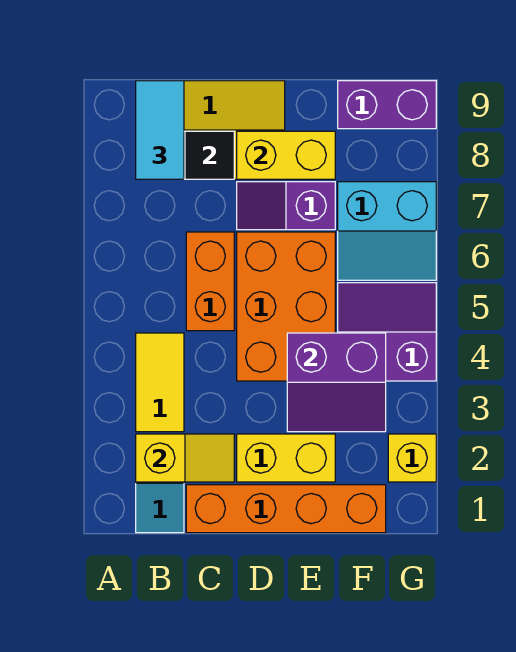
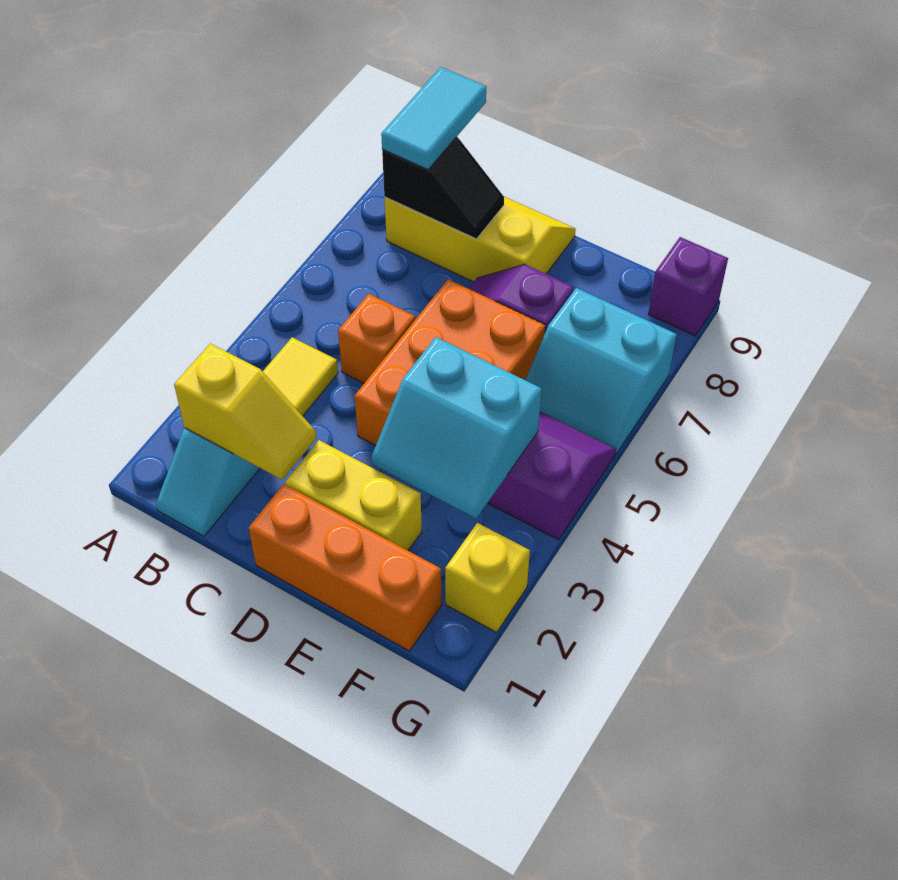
orange 1x4 brick [186,485,386,533] -> orange 1x3 brick [249,484,441,651]
orange 1x2 brick [186,232,234,331] -> orange 1x1 brick [338,294,415,383]
yellow 1x2 brick [237,131,335,179] -> none
purple 2x2 slope [287,333,386,432] -> cyan 2x2 slope [372,337,541,518]
purple 1x2 brick [338,81,436,129] -> purple 1x1 brick [648,237,728,336]

